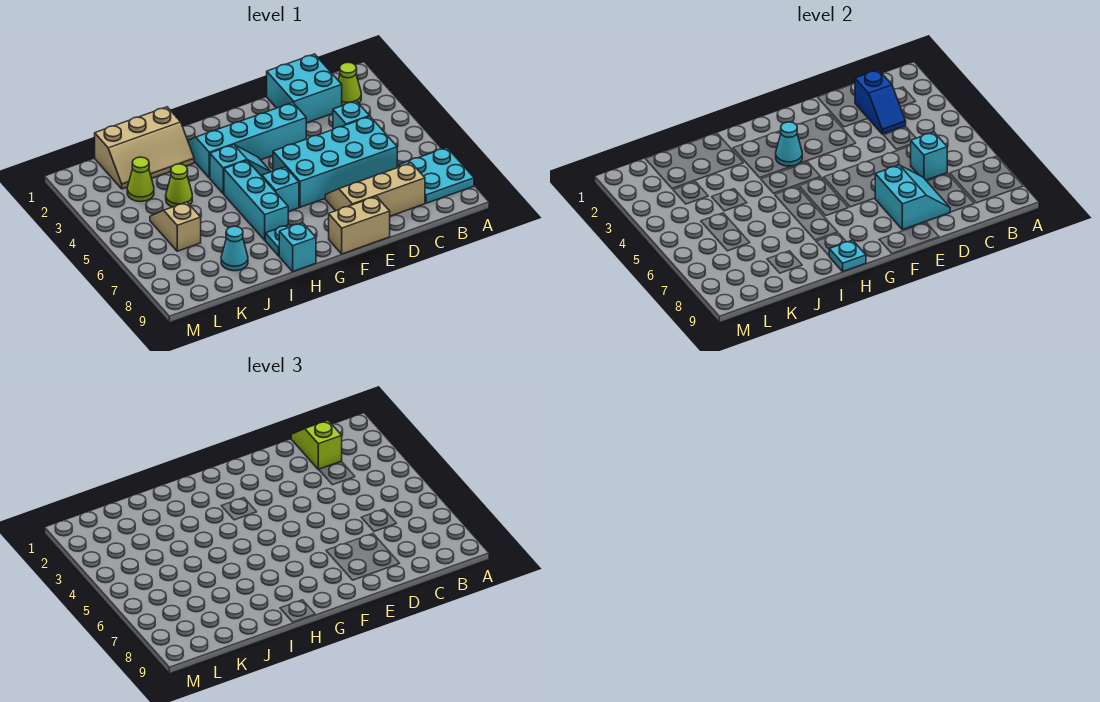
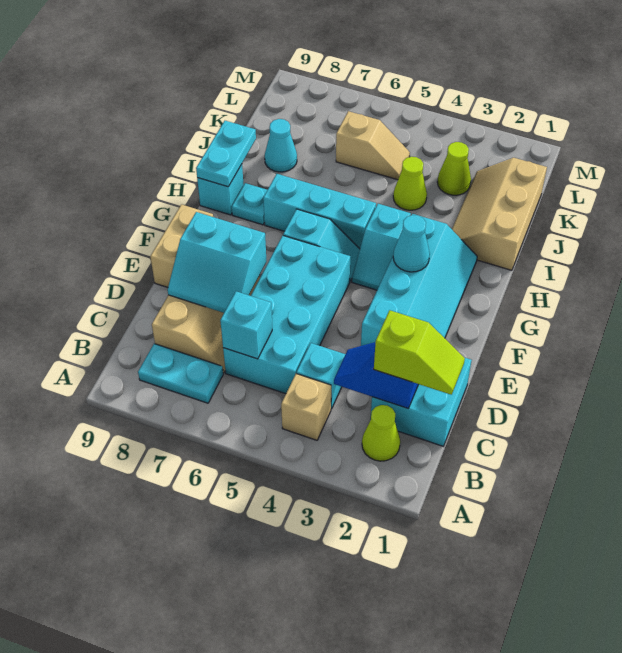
cyan 2x2 plate [399,148,474,203] -> cyan 1x2 plate [138,344,223,403]
none -> tan 1x1 brick [281,374,331,440]
cyan 1x1 plate [829,240,866,271] -> cyan 1x2 plate [196,121,256,187]

